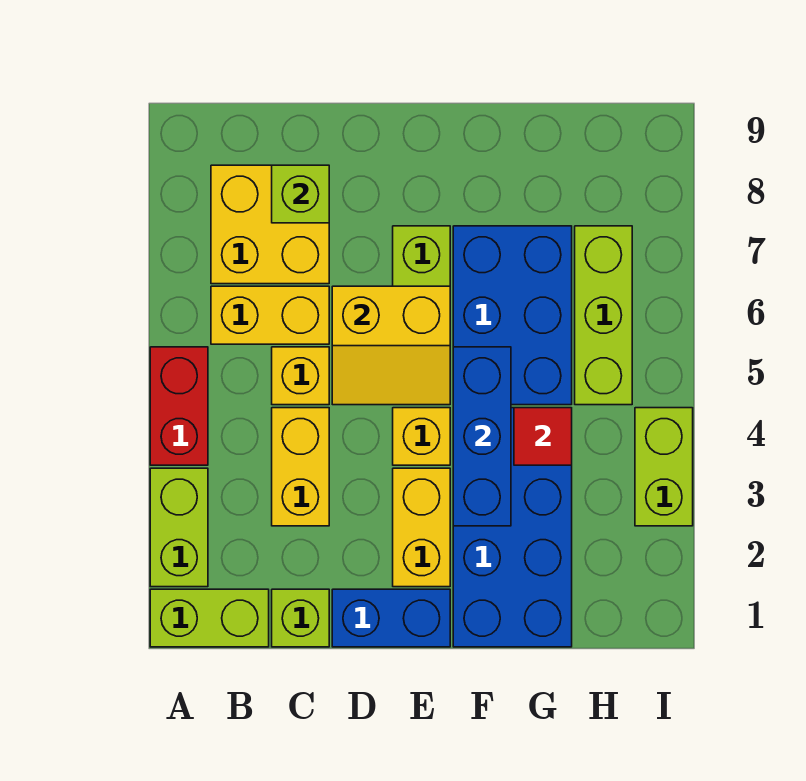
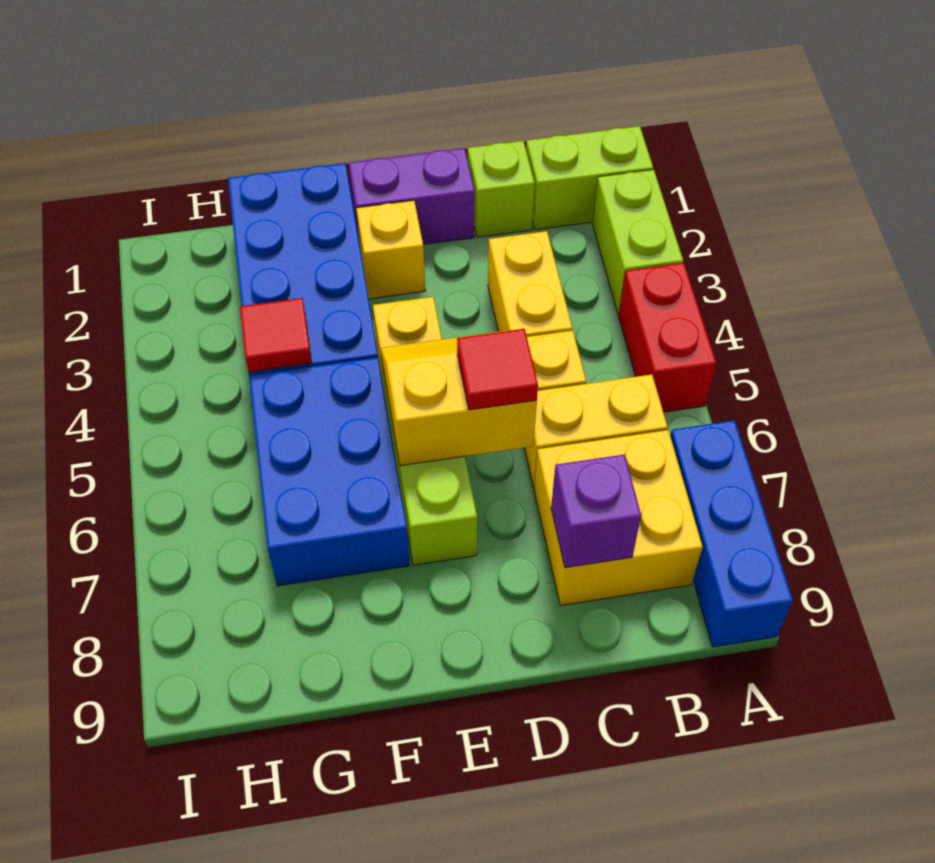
lime 1x1 brick [272,165,329,223] -> purple 1x1 brick [551,454,641,568]
blue 1x2 brick [332,589,450,647] -> purple 1x2 brick [349,148,475,244]
none -> red 1x1 tile [457,329,538,410]
yellow 1x2 brick [393,468,450,587] -> yellow 1x1 brick [356,201,425,299]
blue 1x3 brick [453,347,511,526] -> blue 1x3 brick moved to [670,420,793,647]
lime 1x3 brick [575,226,632,405] -> none
lime 1x2 brick [635,408,693,526] -> none

